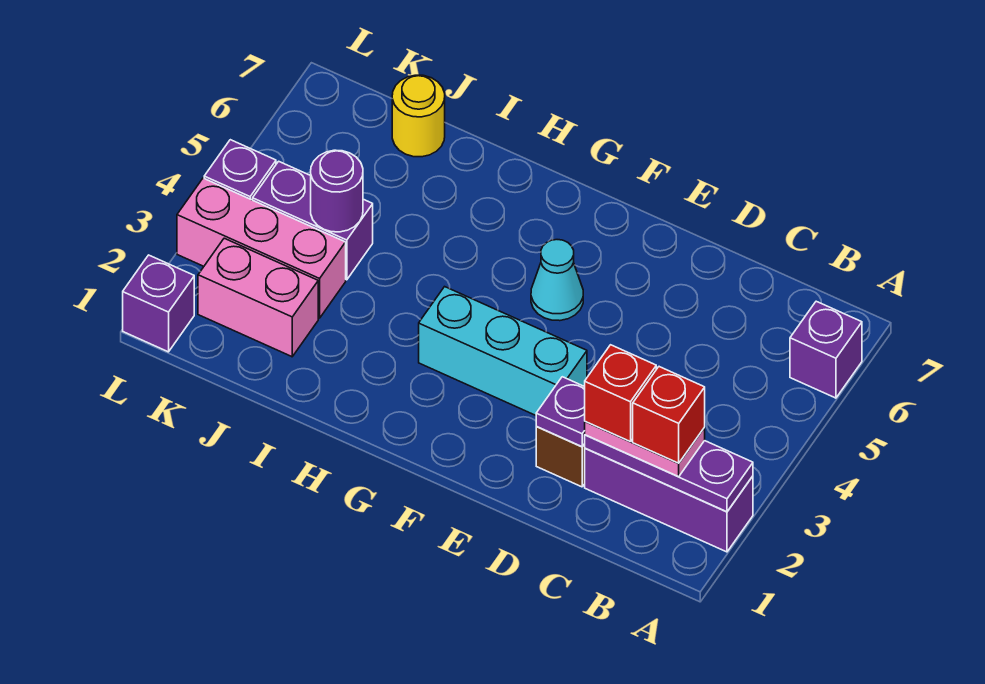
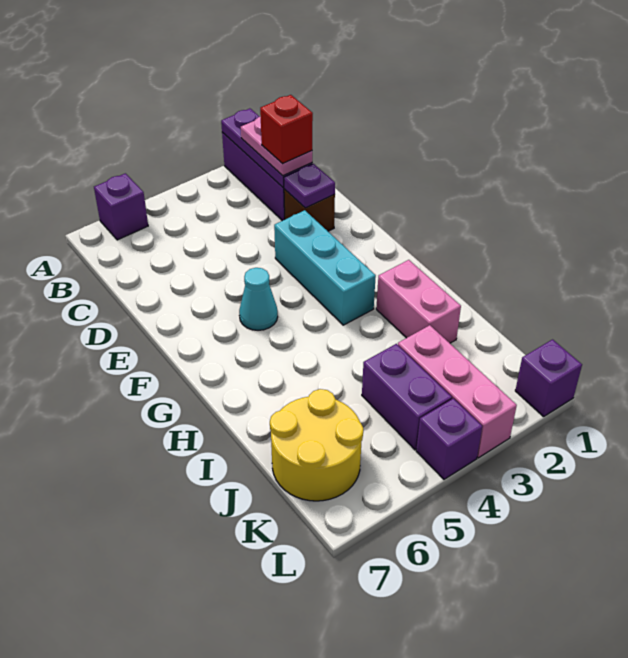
red 1x1 brick [633,367,705,463] -> none
pink 1x2 brick [198,238,318,357] -> pink 1x2 brick moved to [376,260,461,343]
purple 1x1 round brick [311,150,363,232] -> none
yellow 1x1 round brick [392,75,445,157] -> yellow 2x2 round brick [270,389,363,501]

